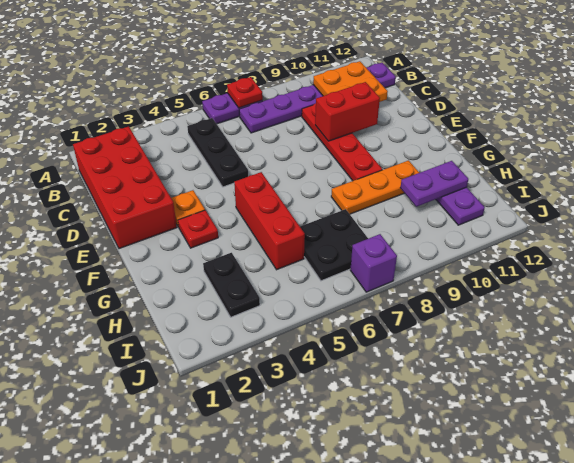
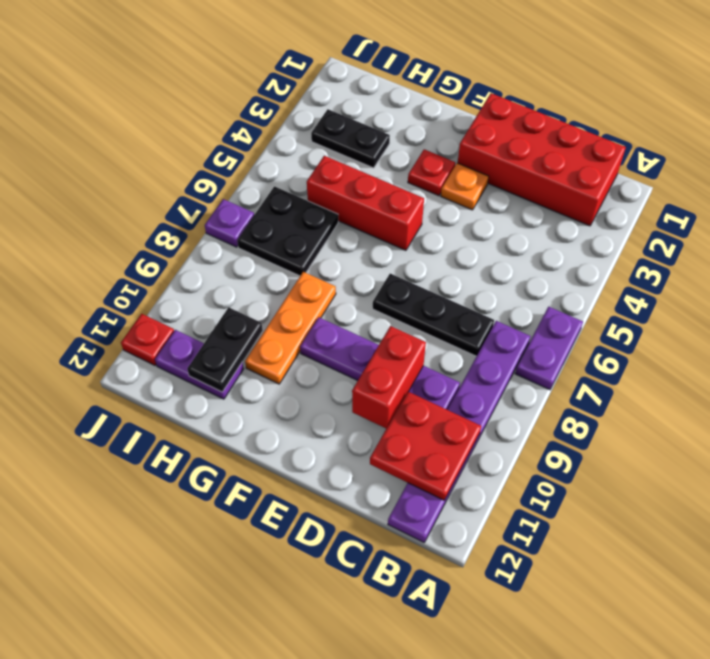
red 1x1 plate [227,77,263,108] -> red 1x1 plate moved to [121,314,174,365]
black 1x3 plate [187,118,248,187] -> black 1x3 plate moved to [373,274,494,356]
orange 2x2 plate [313,61,388,102] -> red 2x2 plate [370,392,481,500]
red 1x4 plate [302,103,382,181] -> purple 1x4 plate [300,317,460,410]
purple 1x2 plate [400,161,468,207] -> black 1x2 plate [187,307,263,392]
purple 1x1 brick [350,234,397,292] -> purple 1x1 plate [205,199,254,247]

